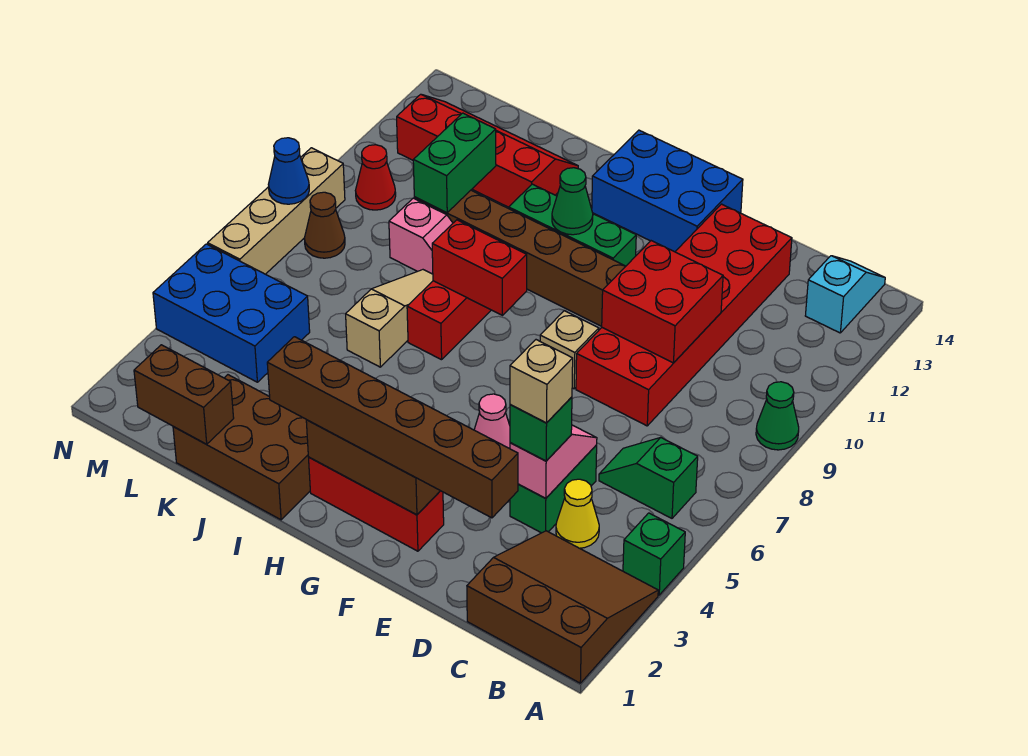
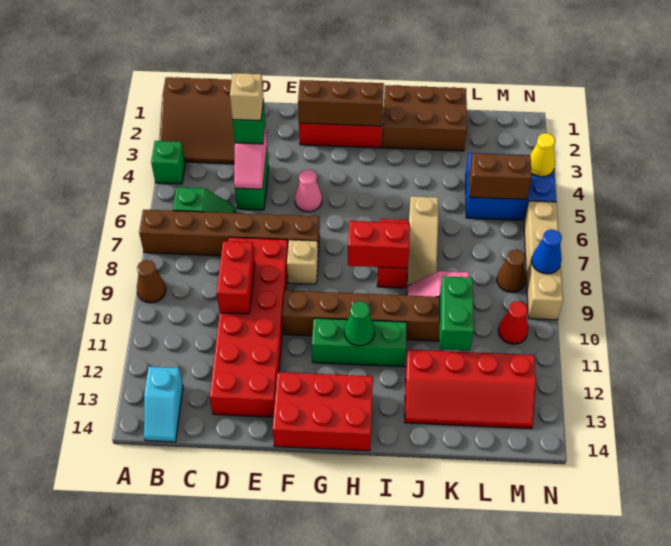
green 1x1 cone [756,382,799,450] -> brown 1x1 cone [137,260,166,303]
yellow 1x1 cone [556,479,599,548] -> yellow 1x1 cone moved to [530,133,555,177]
brown 1x6 brick [267,337,518,518] -> brown 1x6 brick moved to [139,210,320,256]
red 2x2 brick [602,241,723,363] -> red 1x2 brick [217,241,255,314]
blue 2x3 brick [592,130,743,252] -> red 2x3 brick [273,372,373,451]
brown 1x2 brick [134,345,234,444] -> brown 1x2 brick moved to [469,153,532,199]

